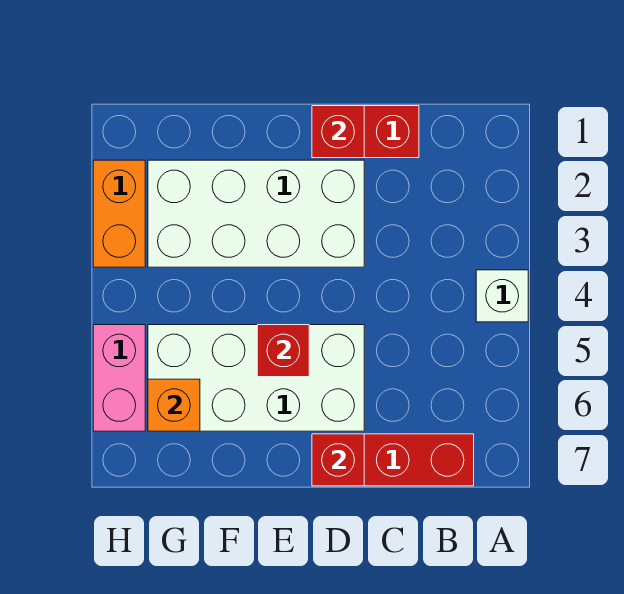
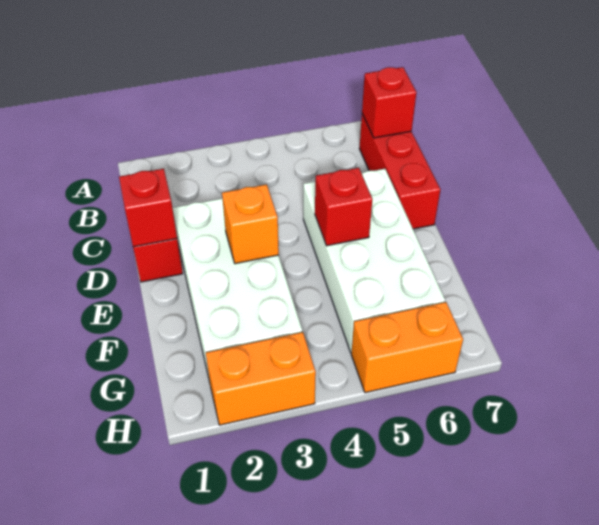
white 1x1 brick [476,270,528,322] -> none
red 1x1 brick [312,434,364,486] -> red 1x1 brick moved to [362,67,417,138]
orange 1x1 brick [148,379,200,431] -> orange 1x1 brick moved to [222,184,279,264]
pink 1x2 brick [93,325,145,431] -> orange 1x2 brick [351,302,463,393]

